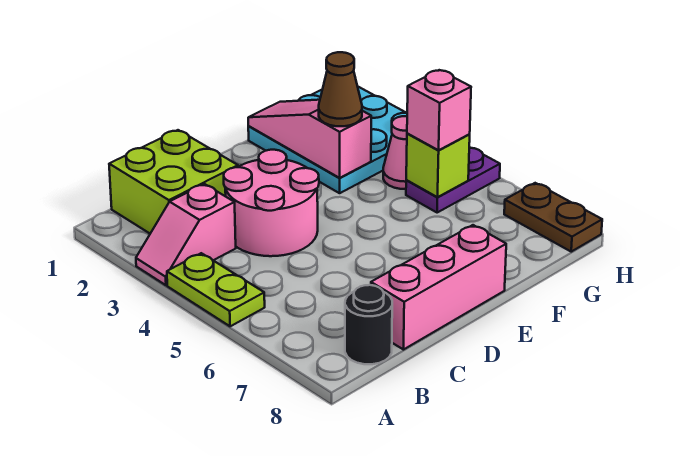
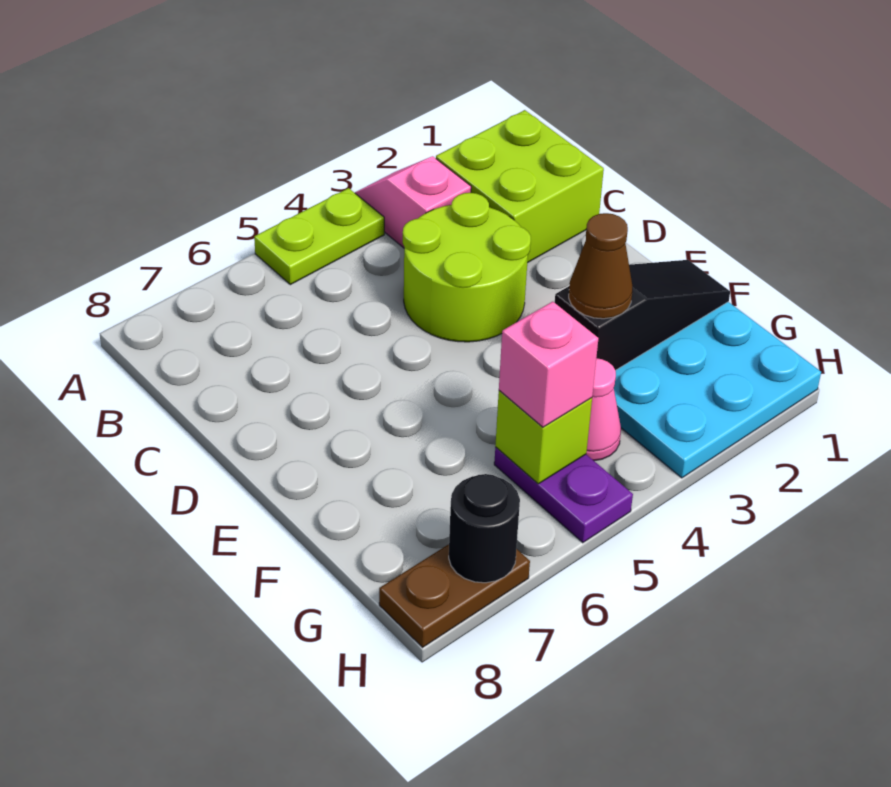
black 1x1 round brick [345,285,392,364] -> black 1x1 round brick moved to [449,474,520,583]
pink 2x2 round brick [224,150,319,256] -> lime 2x2 round brick [403,193,531,342]
pink 1x3 brick [371,225,506,350] -> none
pink 1x3 slope [248,100,371,178] -> black 1x3 slope [555,260,730,370]

